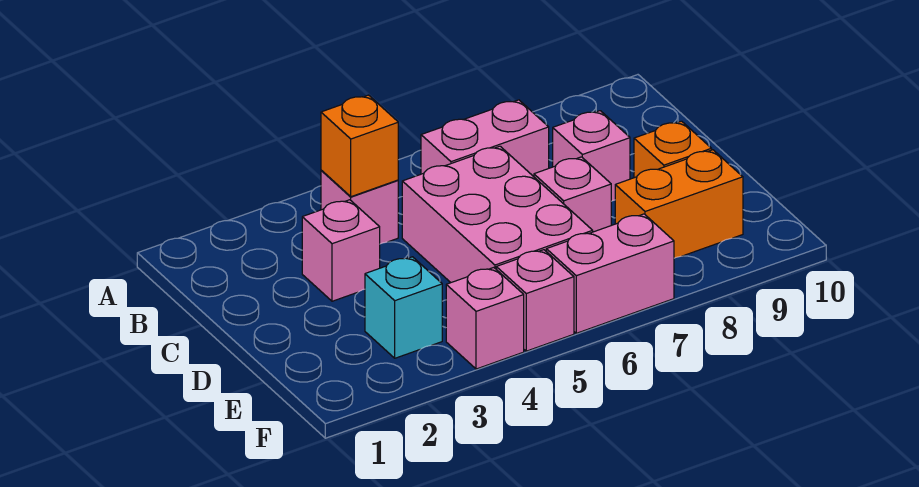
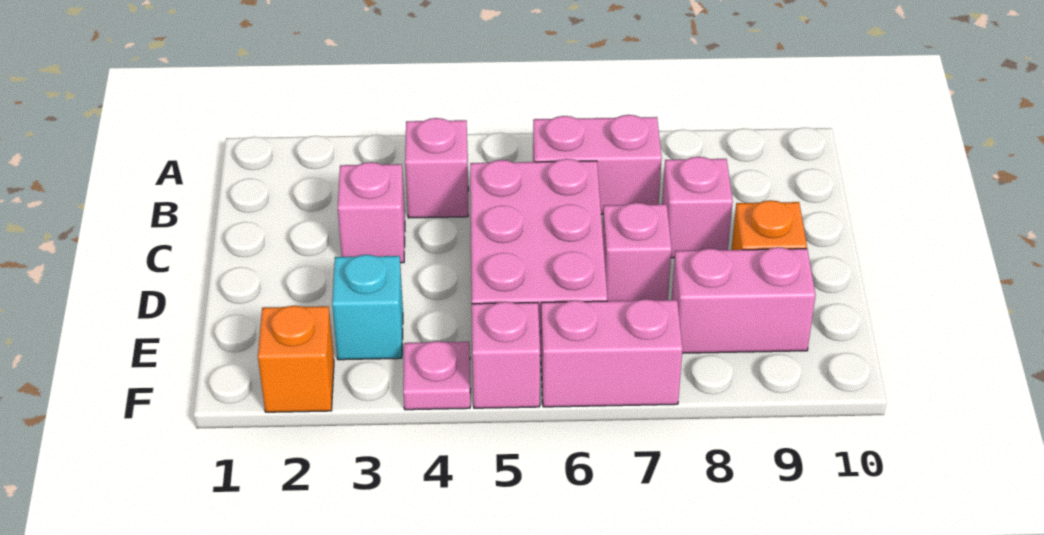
orange 1x1 brick [321,95,398,197] -> orange 1x1 brick moved to [258,306,334,412]
orange 1x2 brick [615,150,743,258] -> pink 1x2 brick [672,247,816,353]
pink 1x1 brick [446,268,524,369] -> pink 1x1 plate [403,341,470,410]

